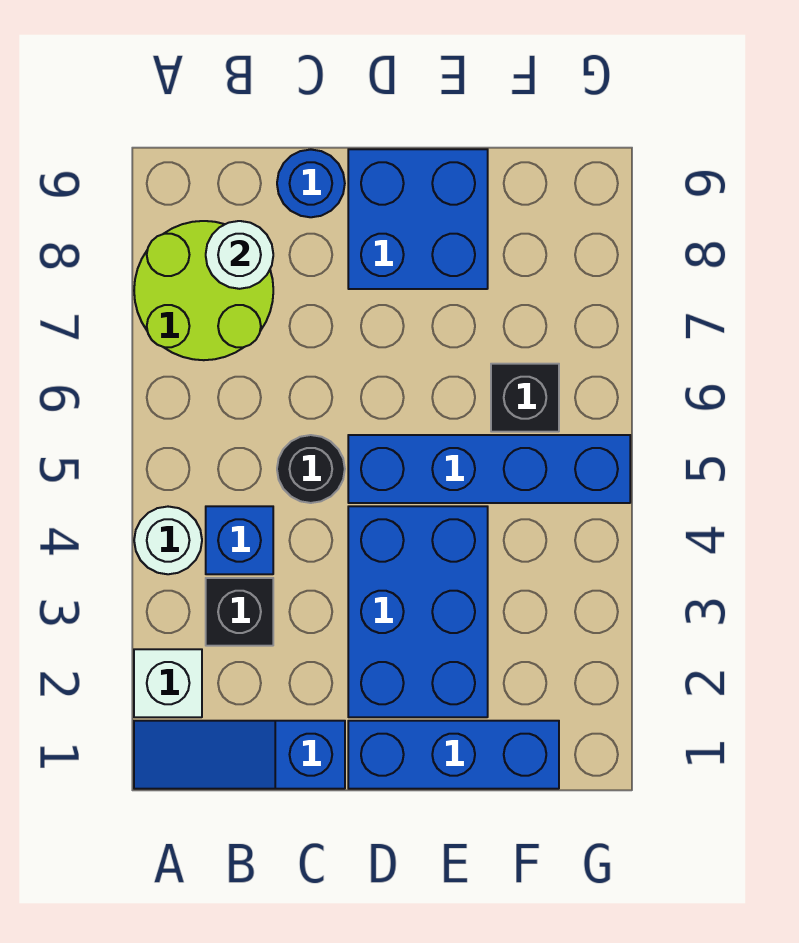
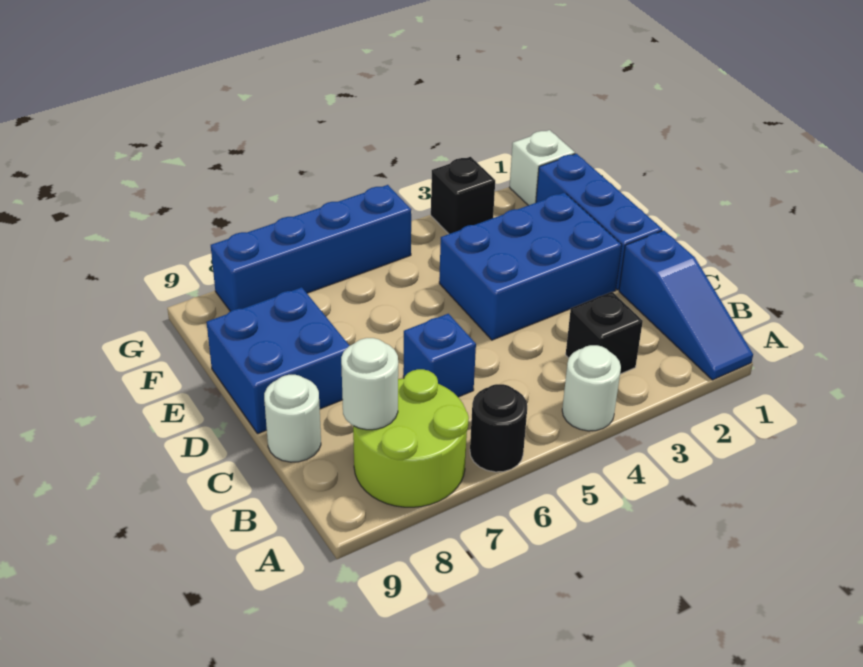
white 1x1 brick [134,649,202,717] -> white 1x1 brick moved to [510,130,575,205]
blue 1x1 brick [206,506,273,574] -> blue 1x1 brick moved to [403,314,476,397]
black 1x1 round brick [277,435,345,503] -> black 1x1 round brick moved to [470,384,527,472]
blue 1x1 round brick [277,150,345,217] -> white 1x1 round brick [264,375,321,462]
blue 1x4 brick [348,435,630,503] -> blue 1x4 brick turned to [211,185,411,311]
black 1x1 brick [491,364,559,432] -> black 1x1 brick moved to [431,157,495,234]

